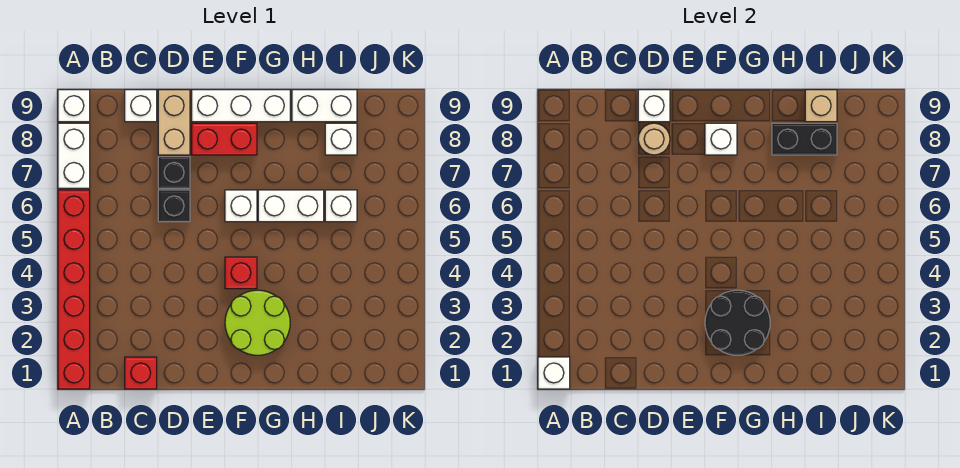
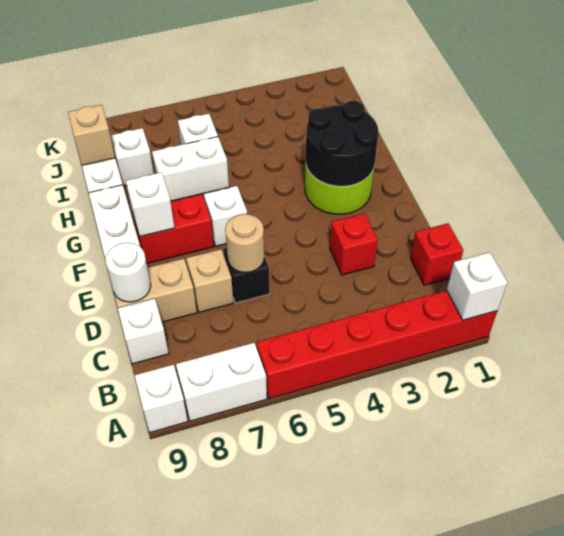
black 1x1 brick [158,157,190,188] -> tan 1x1 brick [186,249,233,312]
tan 1x1 round brick [638,123,670,155] -> tan 1x1 round brick moved to [225,214,264,273]
white 1x1 brick [638,90,670,122] -> white 1x1 round brick [106,243,151,302]
red 1x2 brick [192,123,257,155] -> red 1x2 brick turned to [133,194,214,263]
red 1x1 brick [225,257,257,289] -> red 1x1 brick moved to [330,213,378,275]
white 1x2 brick [258,190,324,222] -> white 1x2 brick turned to [152,137,229,201]
black 1x2 brick [772,123,837,155] -> none

